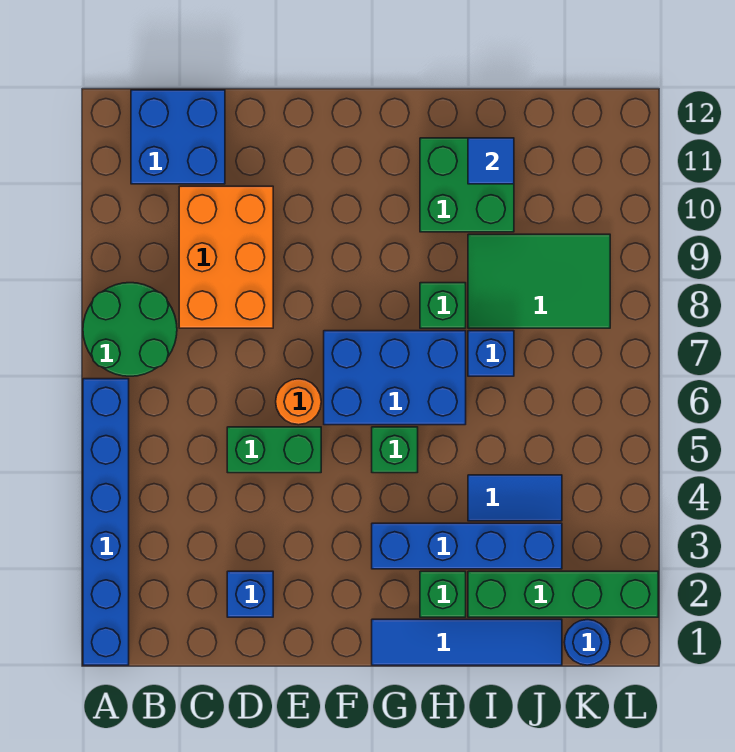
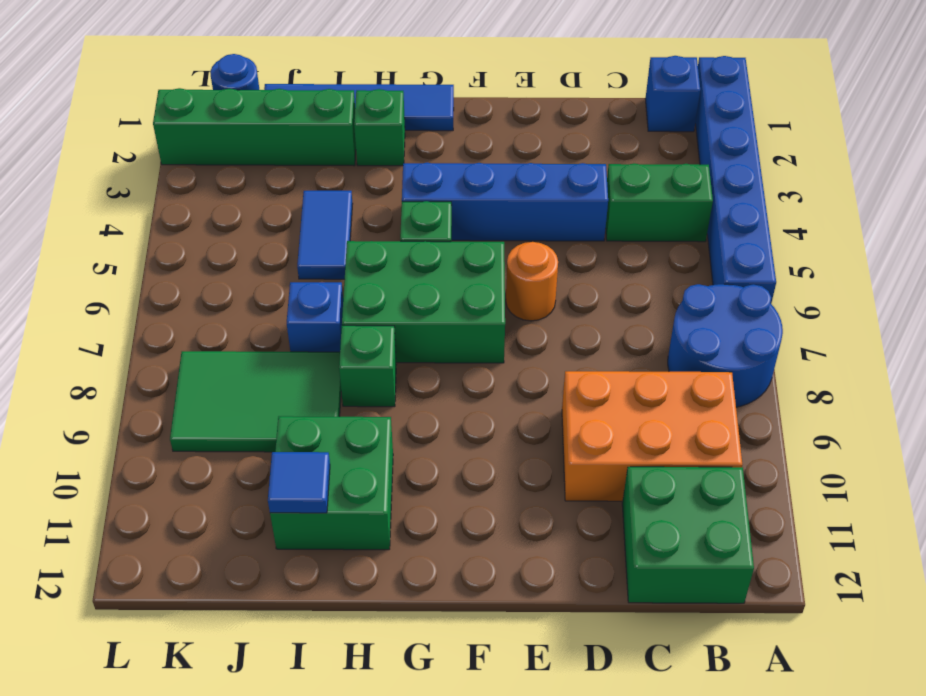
green 2x2 round brick [83,283,177,376] -> blue 2x2 round brick [668,284,783,407]
blue 2x2 brick [131,90,225,184] -> green 2x2 brick [622,467,754,603]
orange 2x3 brick [179,186,273,328] -> orange 2x3 brick turned to [562,371,742,501]
blue 1x1 brick [227,571,273,617] -> blue 1x1 brick moved to [645,56,700,132]
green 1x2 brick [227,427,321,473] -> green 1x2 brick moved to [606,163,713,242]
blue 2x3 brick [324,331,466,425] -> green 2x3 brick [342,241,505,363]
blue 1x4 brick [372,523,562,569] -> blue 1x4 brick moved to [402,163,608,241]
blue 1x2 tile [468,475,562,521] -> blue 1x2 tile turned to [297,191,353,279]

